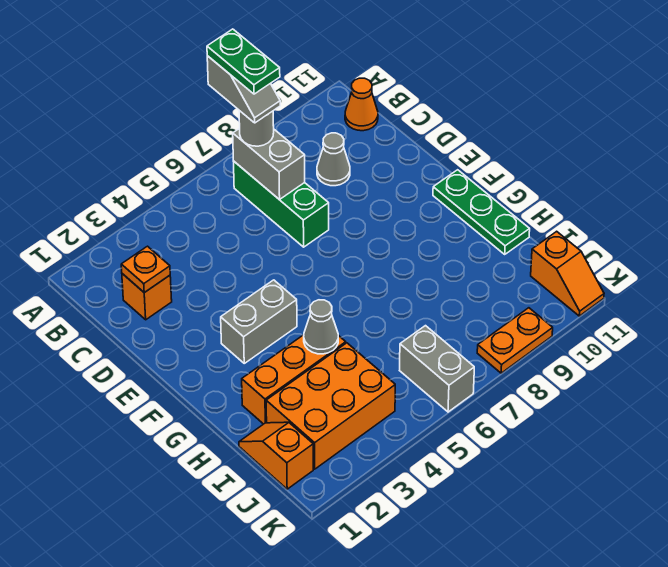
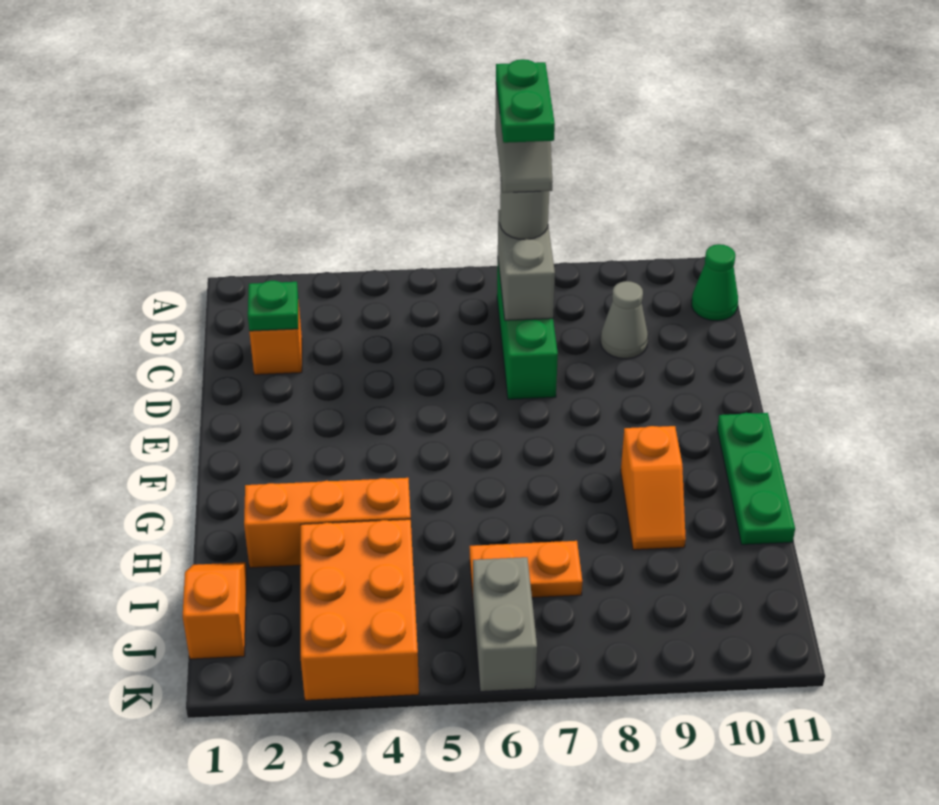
orange 1x1 cone [345,78,378,131] -> green 1x1 cone [692,244,738,321]
orange 1x1 plate [121,246,170,293] -> green 1x1 plate [248,281,298,331]
grey 1x2 brick [221,280,297,363] -> none
grey 1x1 cone [304,300,338,354] -> none
orange 2x3 brick [266,343,395,469] -> orange 2x3 brick turned to [301,519,419,700]
orange 1x2 slope [531,231,604,316] -> orange 1x2 slope moved to [621,426,686,550]
orange 1x2 plate [477,308,553,373] -> orange 1x2 plate moved to [470,541,582,598]

